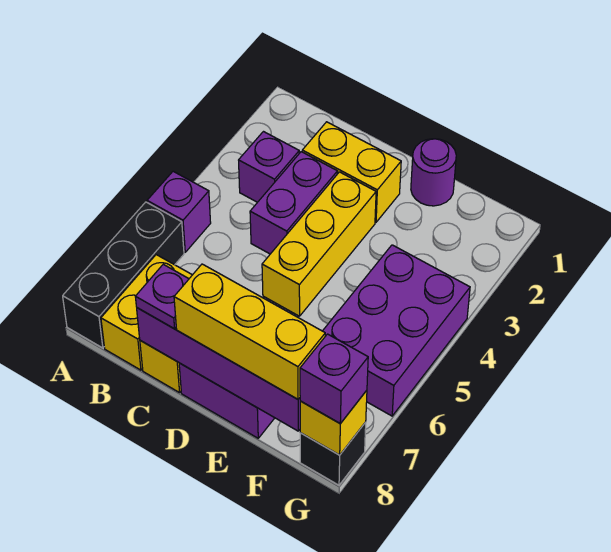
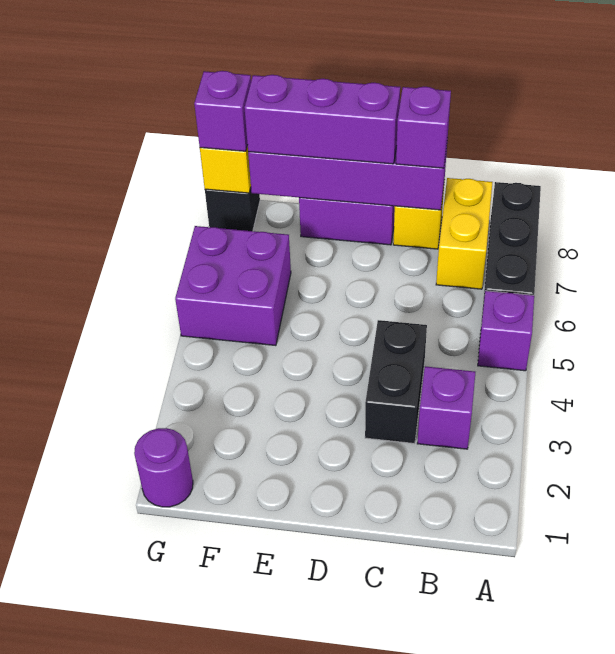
yellow 1x2 brick [302,122,401,222] -> none
purple 1x2 brick [250,152,337,254] -> black 1x2 brick [365,320,427,444]
purple 1x1 plate [135,264,189,329] -> purple 1x1 brick [396,87,451,168]
yellow 1x3 brick [262,172,376,316] -> none
yellow 1x3 brick [174,264,325,399] -> purple 1x3 brick [244,75,400,164]
purple 1x1 round brick [411,139,456,206] -> purple 1x1 round brick moved to [134,428,193,507]
purple 2x3 brick [323,245,470,416] -> purple 2x2 brick [175,226,291,346]

